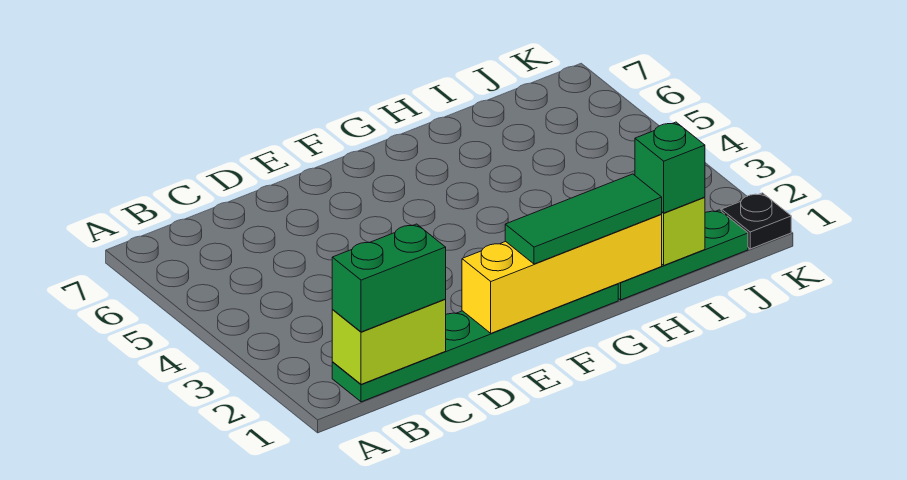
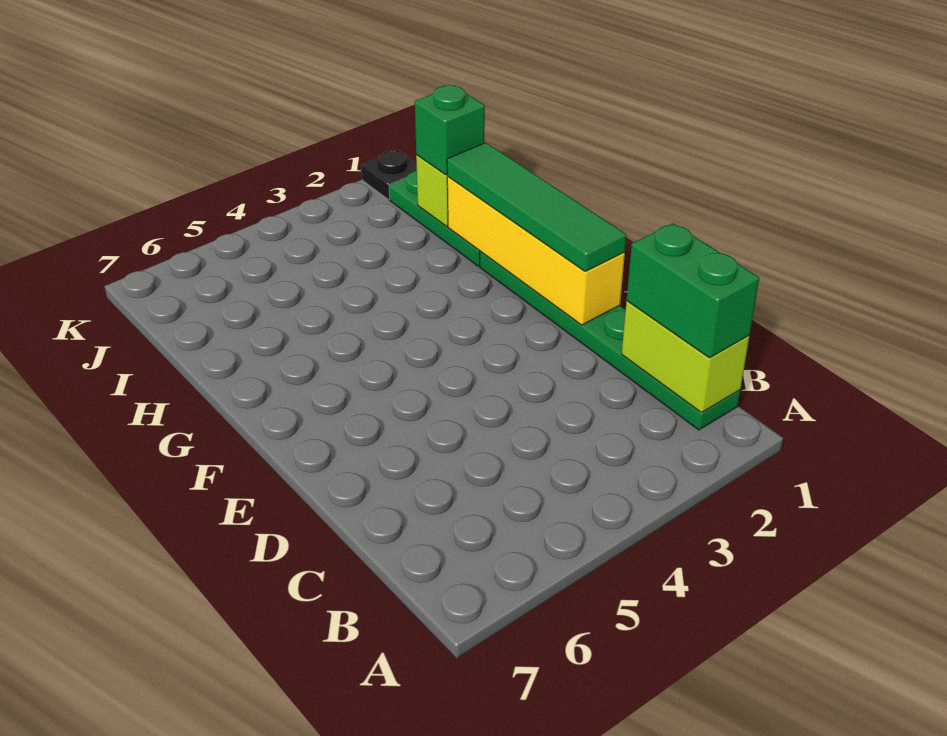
green 1x3 tile [505,174,662,264] -> green 1x4 tile [447,143,626,272]

